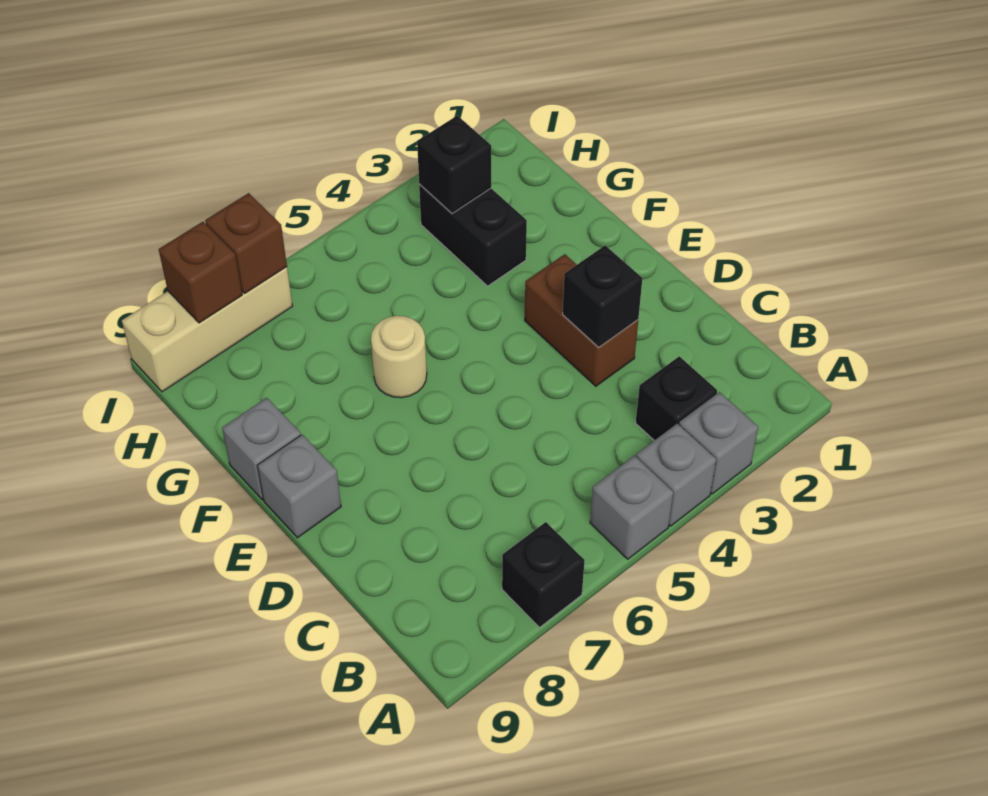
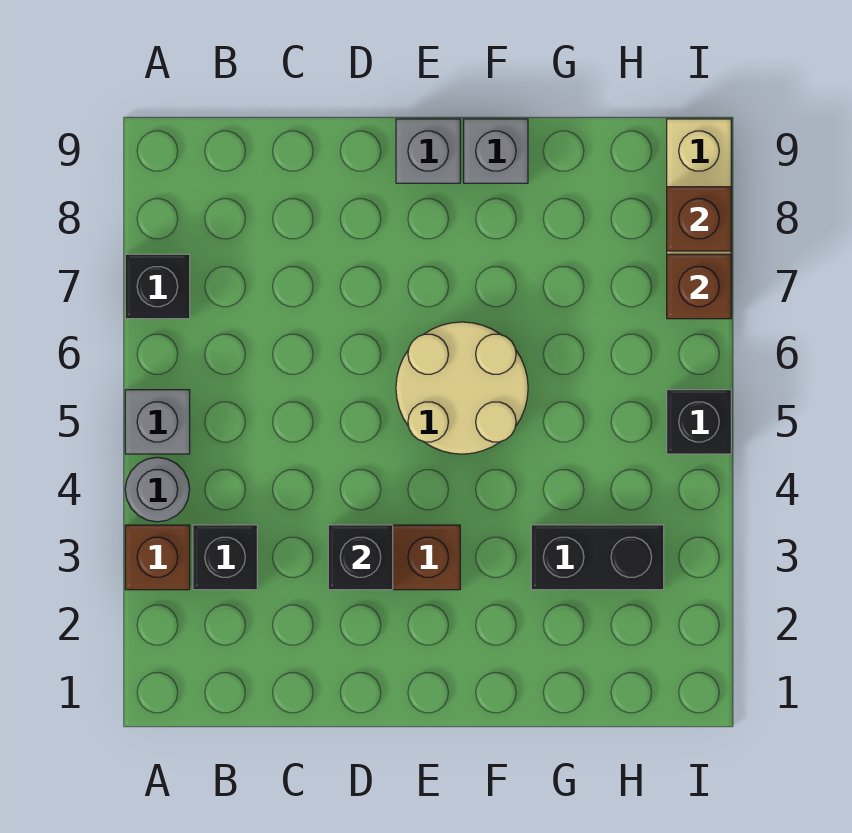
grey 1x1 brick [679,392,758,494] -> brown 1x1 brick [125,525,190,590]
grey 1x1 brick [636,423,716,526] -> grey 1x1 round brick [125,457,190,522]
tan 1x1 round brick [371,316,427,398] -> tan 2x2 round brick [396,322,528,454]
black 1x1 brick [417,116,491,214] -> black 1x1 brick moved to [667,390,731,454]

